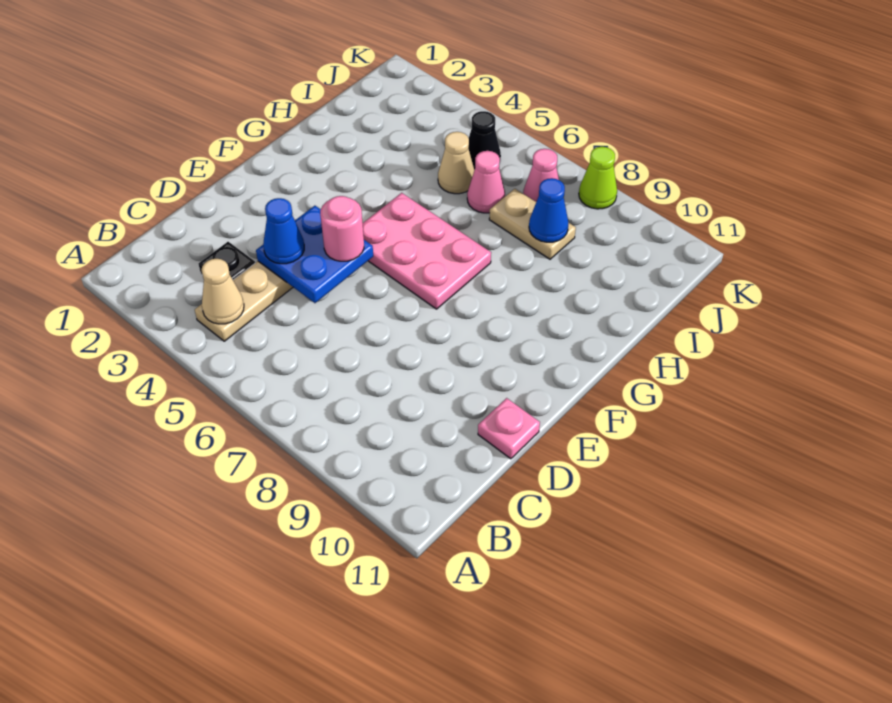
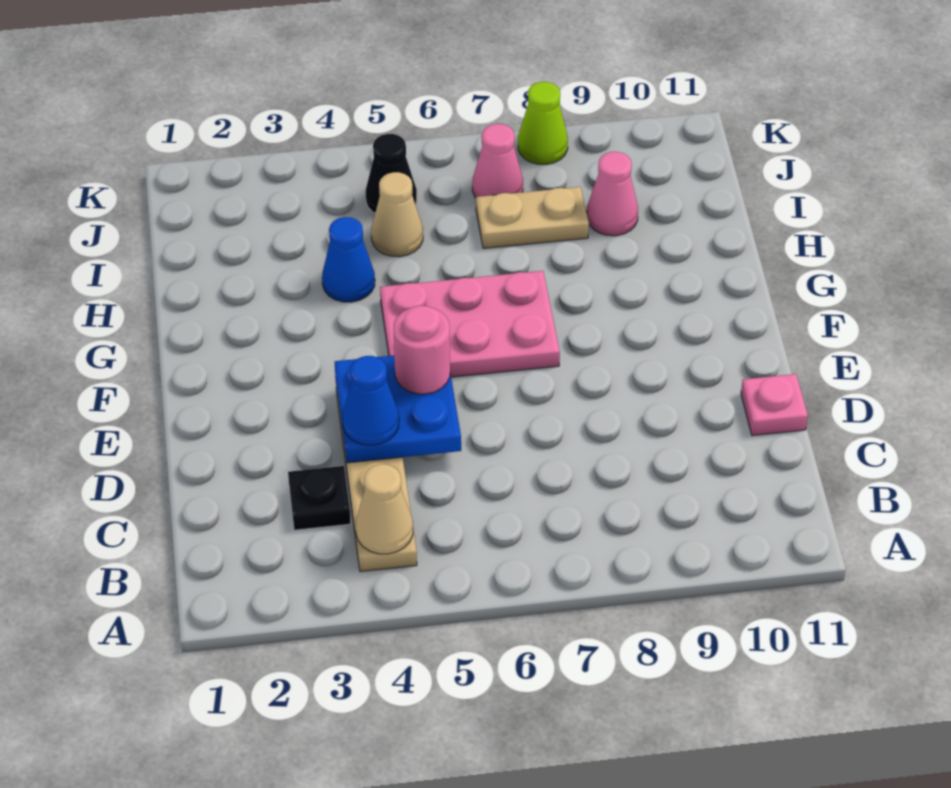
pink 1x1 cone [467,151,505,213] -> pink 1x1 cone moved to [587,152,638,236]
blue 1x1 cone [529,178,569,242] -> blue 1x1 cone moved to [322,217,375,302]

